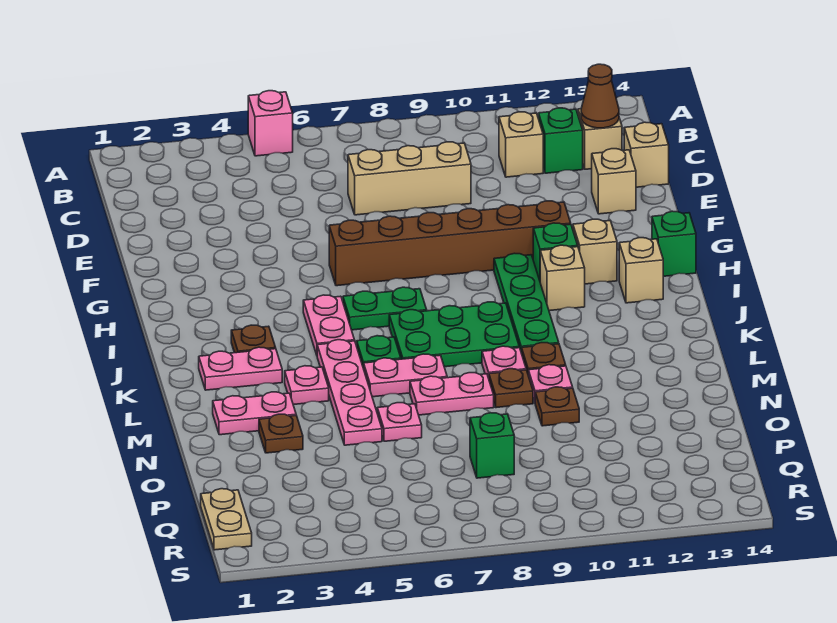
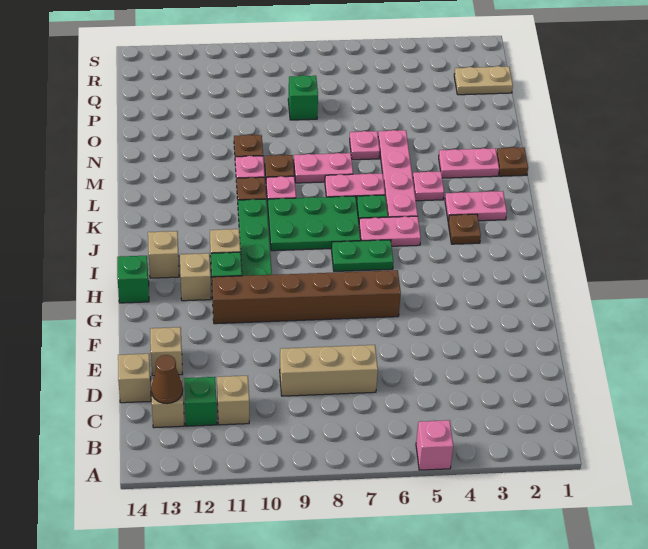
pink 1x2 plate [303,295,355,355] -> pink 1x2 plate turned to [359,216,421,246]
brown 1x1 plate [259,414,303,453] -> brown 1x1 plate moved to [497,147,528,176]
tan 1x2 plate [201,489,252,550] -> tan 1x2 plate turned to [454,66,513,95]

